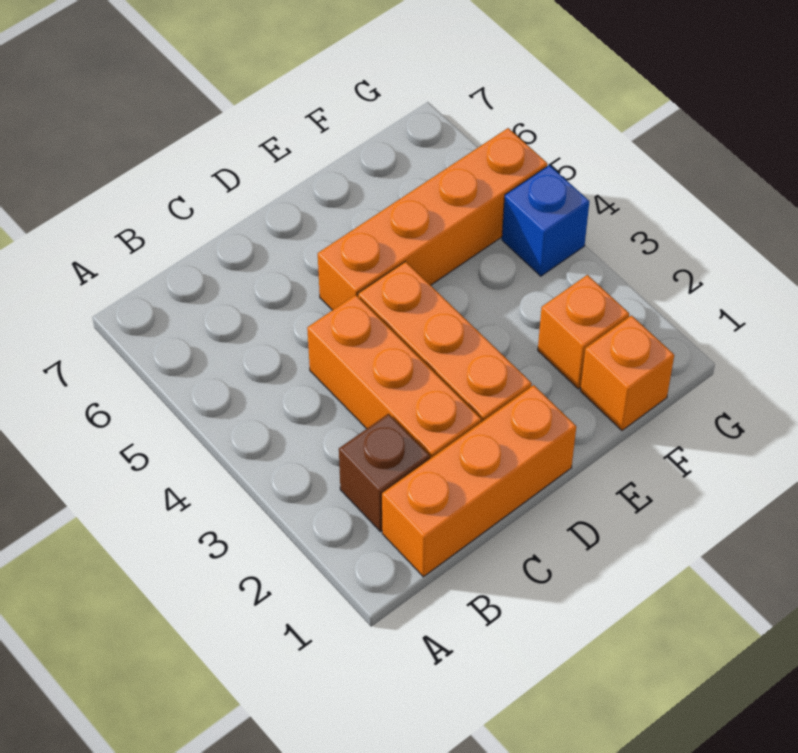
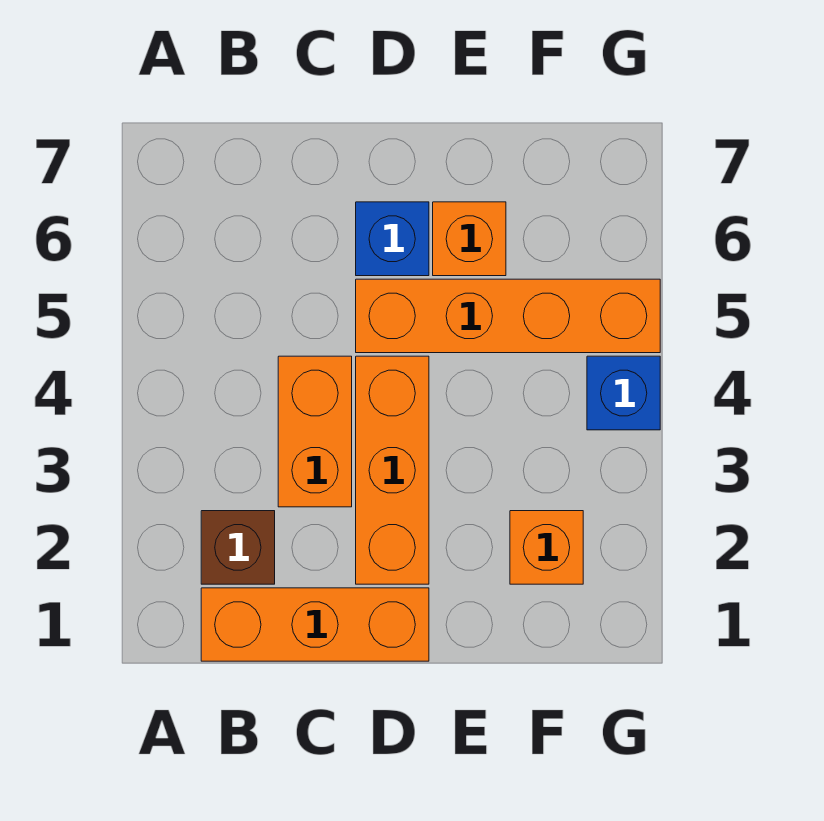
orange 1x3 brick [307,295,481,459] -> orange 1x2 brick [278,356,352,507]
none -> blue 1x1 brick [356,202,429,276]
orange 1x1 brick [580,316,674,430] -> orange 1x1 brick moved to [433,202,506,276]

